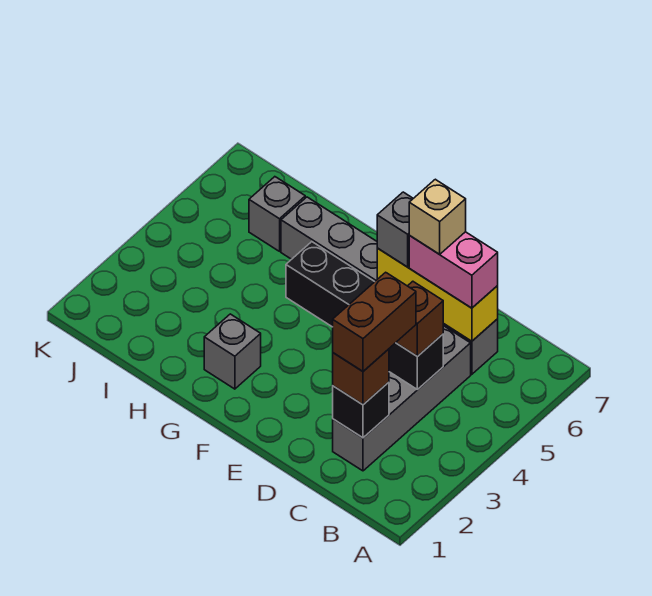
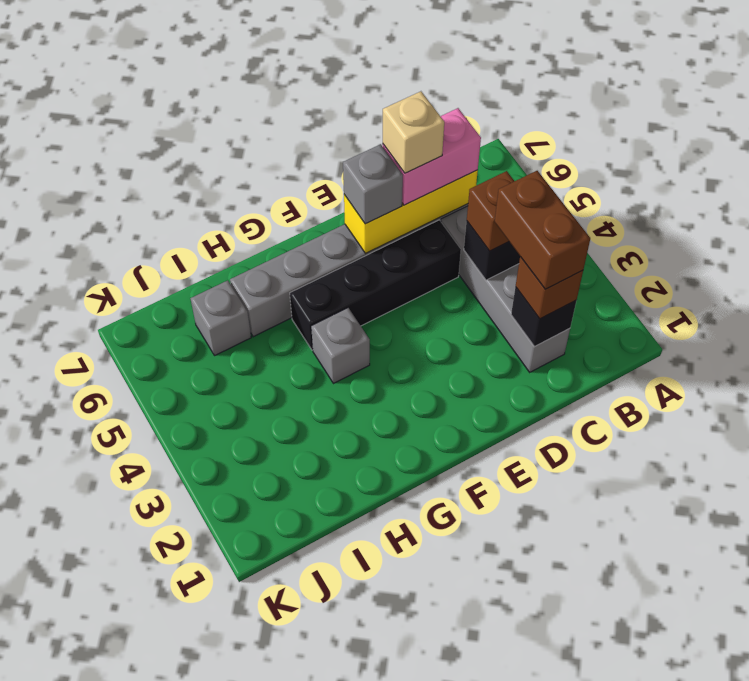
grey 1x1 brick [204,314,261,389] -> grey 1x1 brick moved to [311,308,370,384]

